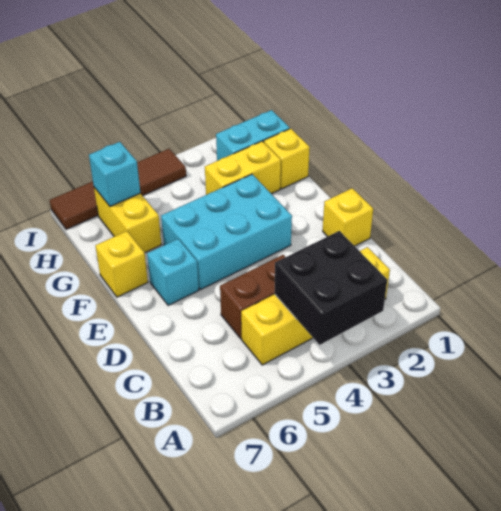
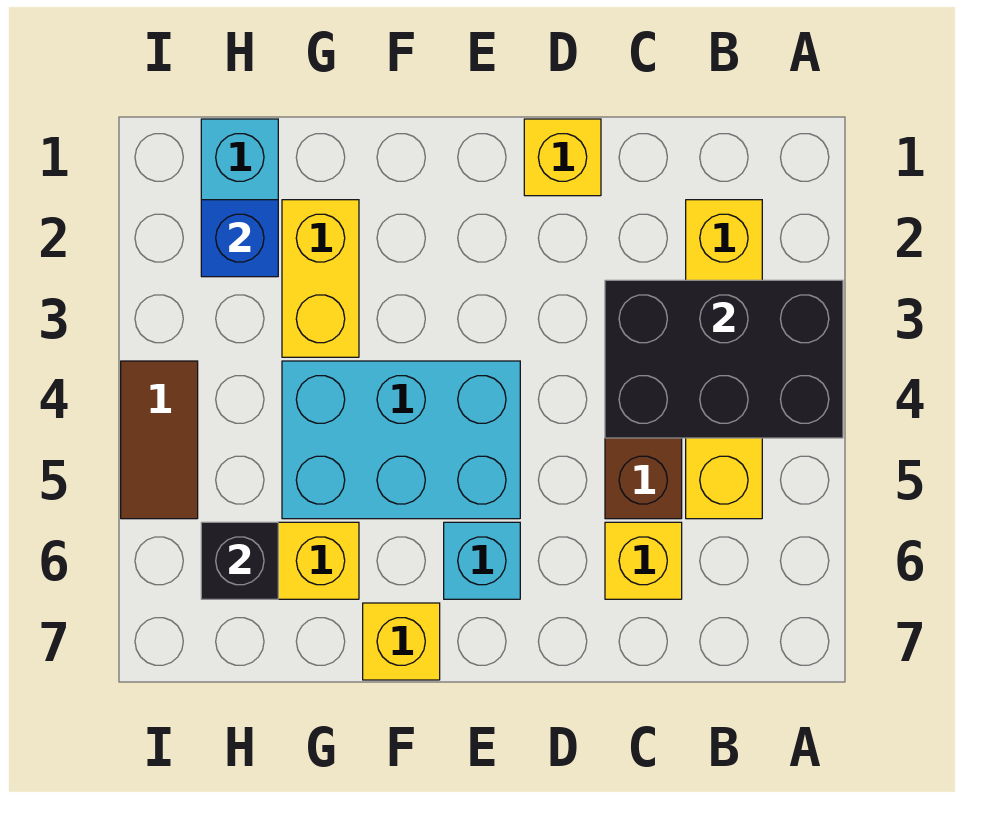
black 2x2 brick [275,231,387,345] -> black 2x3 brick [605,280,843,438]
cyan 2x3 brick [161,174,292,290] -> cyan 2x3 brick turned to [282,361,520,519]
yellow 1x1 brick [264,129,310,189] -> yellow 1x1 brick moved to [605,522,682,599]
none -> blue 1x1 brick [201,200,278,277]
cyan 1x1 brick [89,142,140,206] -> black 1x1 brick [201,522,278,599]
brown 1x4 tile [50,149,186,229] -> brown 1x2 tile [121,361,198,519]

